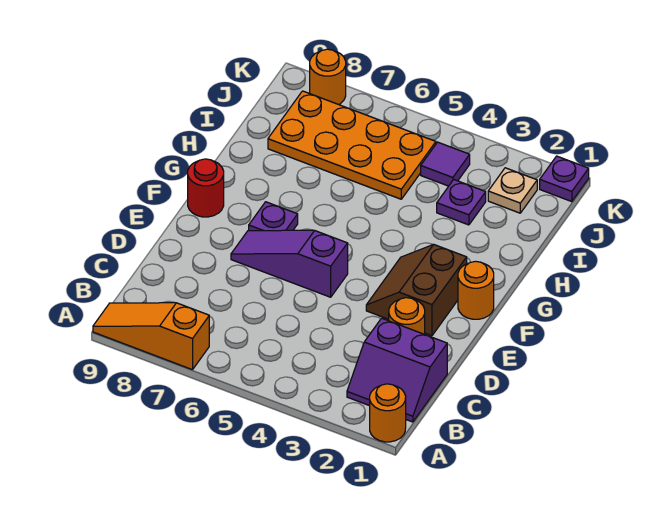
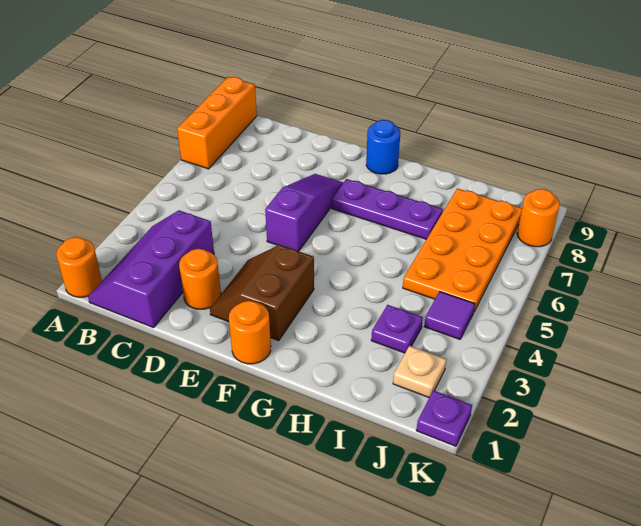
orange 1x3 slope [93,303,209,370] -> orange 1x3 brick [177,77,257,169]
purple 2x2 slope [347,318,447,422] -> purple 2x3 slope [88,210,214,328]
brown 2x2 slope [366,245,467,336] -> brown 2x2 slope turned to [210,245,314,341]
purple 1x1 plate [249,202,298,231] -> purple 1x3 plate [332,179,443,239]
red 1x1 round brick [188,159,224,217] -> blue 1x1 round brick [366,120,400,174]

